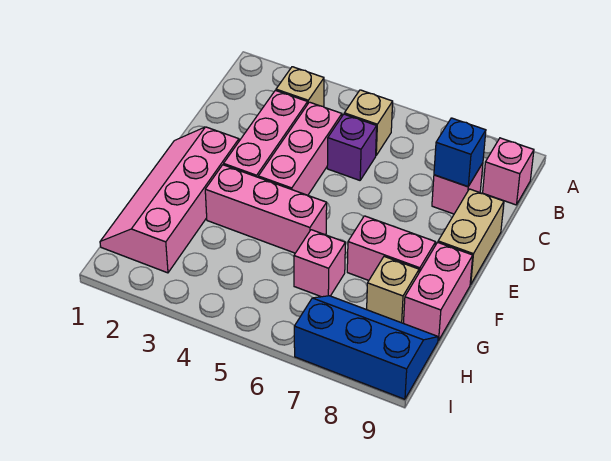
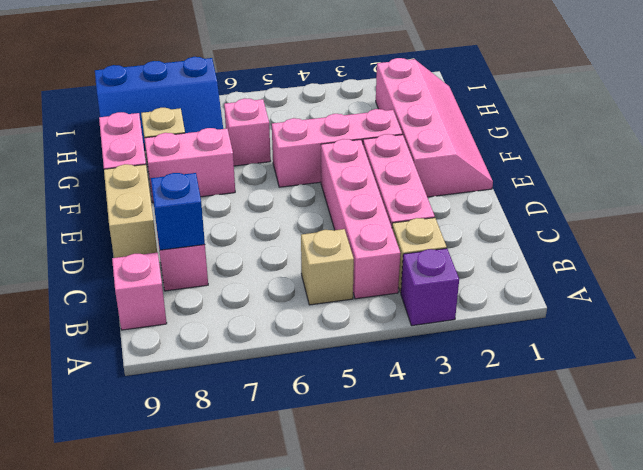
pink 1x3 brick [258,102,342,195] -> pink 1x4 brick [321,139,400,299]
purple 1x1 brick [327,114,377,180] -> purple 1x1 brick moved to [401,248,459,326]

